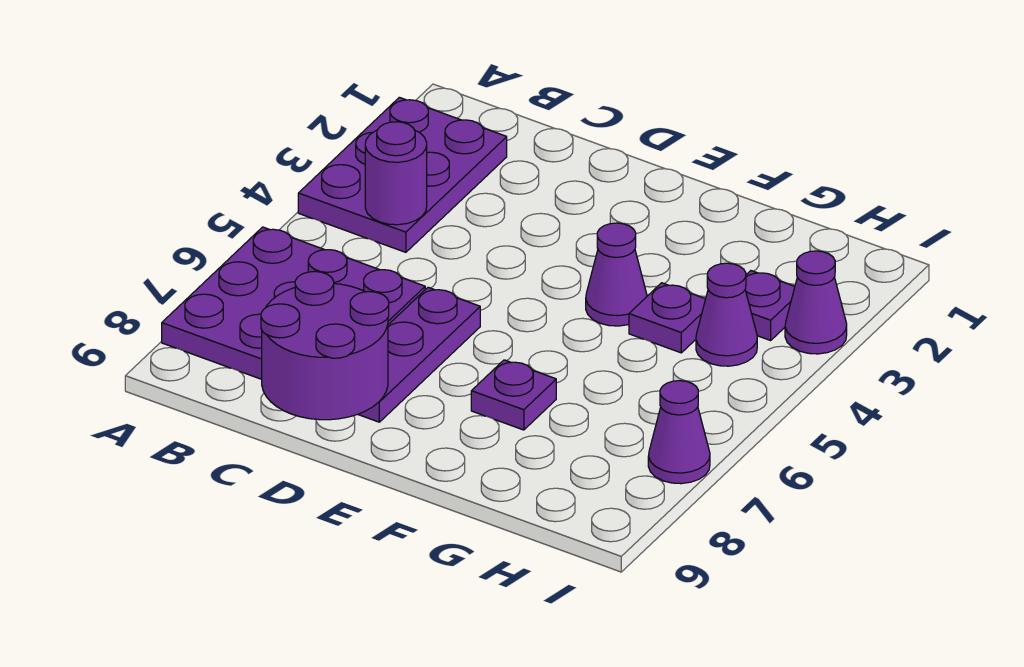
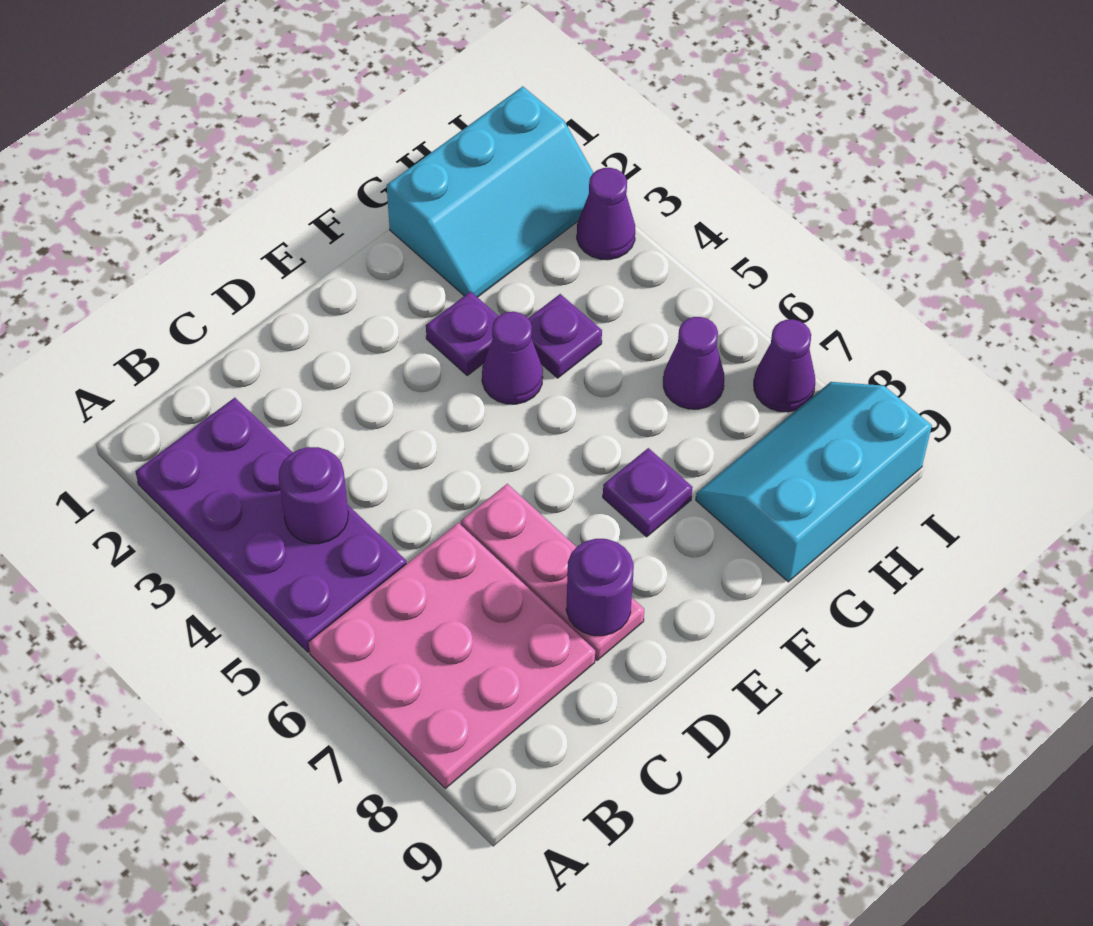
purple 2x3 plate [298,97,507,252] -> purple 2x4 plate [135,398,406,652]
purple 3x3 plate [162,227,425,379] -> pink 3x3 plate [308,523,595,788]
purple 2x2 round brick [261,272,389,420] -> purple 1x1 round brick [566,539,634,636]
purple 1x3 plate [358,287,480,422] -> pink 1x3 plate [461,484,644,660]
none -> cyan 2x3 slope [387,86,593,297]
none -> cyan 2x3 slope [696,382,932,582]
purple 1x1 plate [745,271,795,341] -> purple 1x1 plate moved to [426,292,498,375]
purple 1x1 cone [696,263,757,366] -> purple 1x1 cone moved to [663,317,724,409]

